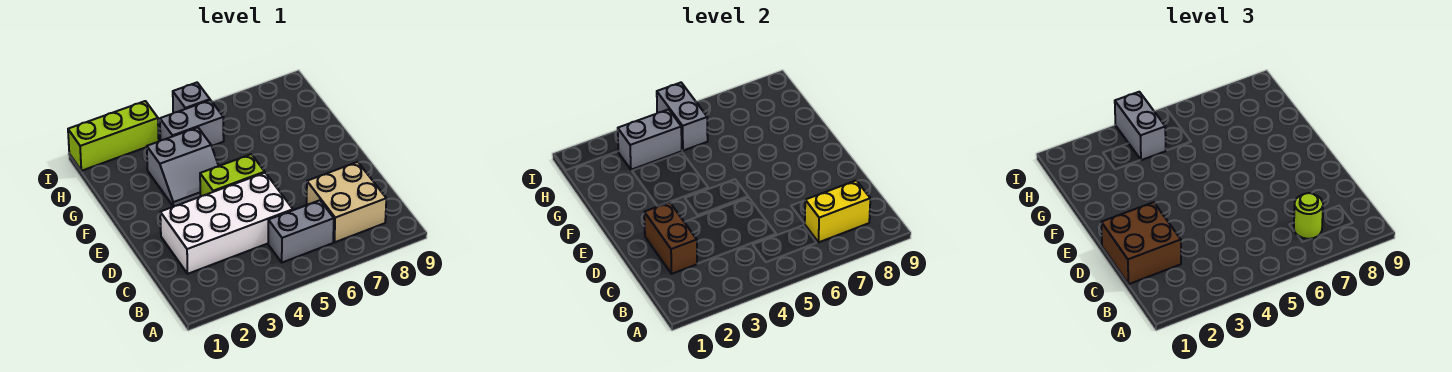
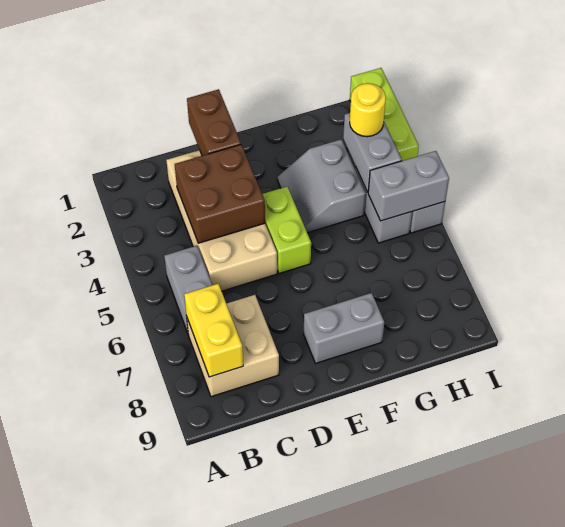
lime 1x1 round brick [1294,193,1323,239] -> none
brown 2x2 brick [1101,202,1181,284] -> brown 2x2 brick moved to [175,144,265,243]
white 2x4 brick [160,173,293,274] -> tan 2x4 brick [166,150,277,291]
brown 1x2 brick [644,202,697,274] -> brown 1x2 brick turned to [187,89,241,156]
none -> yellow 1x1 round brick [350,83,386,137]
grey 1x2 brick [1115,92,1166,160] -> grey 1x2 brick moved to [304,293,384,363]

